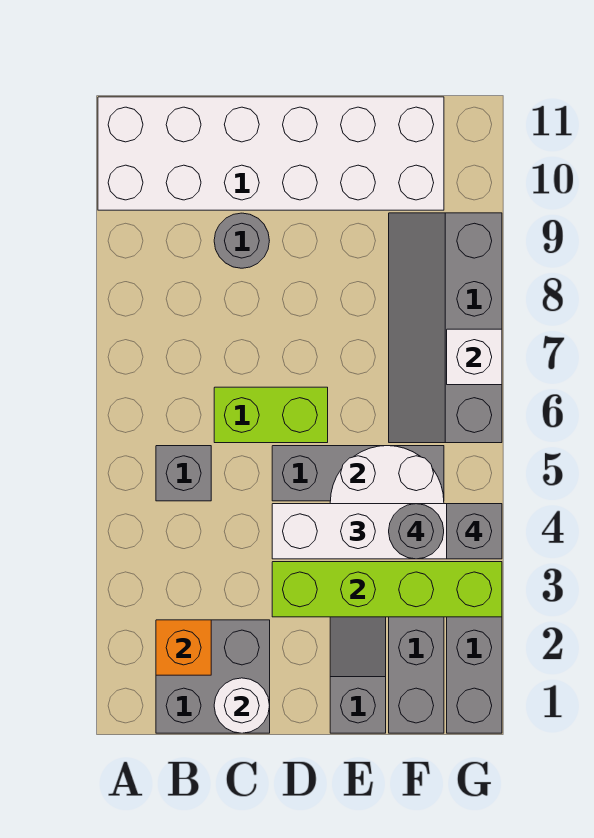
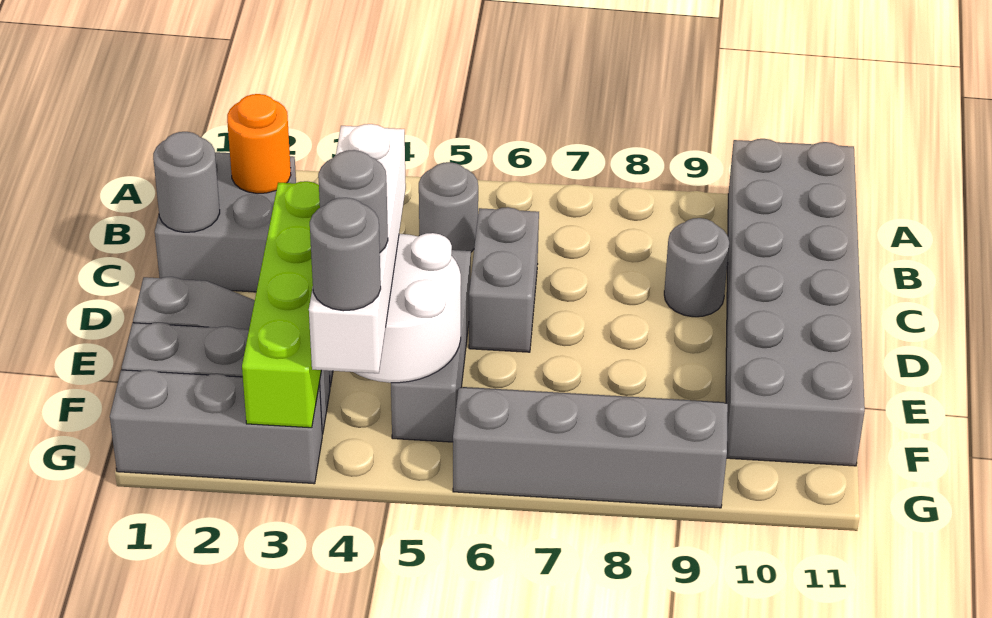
white 2x6 brick [98,97,444,210] -> grey 2x6 brick [726,139,865,466]
orange 1x1 brick [156,620,211,675] -> orange 1x1 round brick [227,94,291,194]
grey 1x1 brick [156,446,211,501] -> grey 1x1 round brick [419,162,478,252]
white 1x1 round brick [214,678,270,733] -> grey 1x1 round brick [153,132,220,232]
lime 1x2 brick [214,387,328,443] -> grey 1x2 brick [469,207,539,352]
grey 1x1 brick [447,504,502,559] -> grey 1x1 round brick [310,198,381,311]
white 1x1 brick [447,329,502,385] -> none

